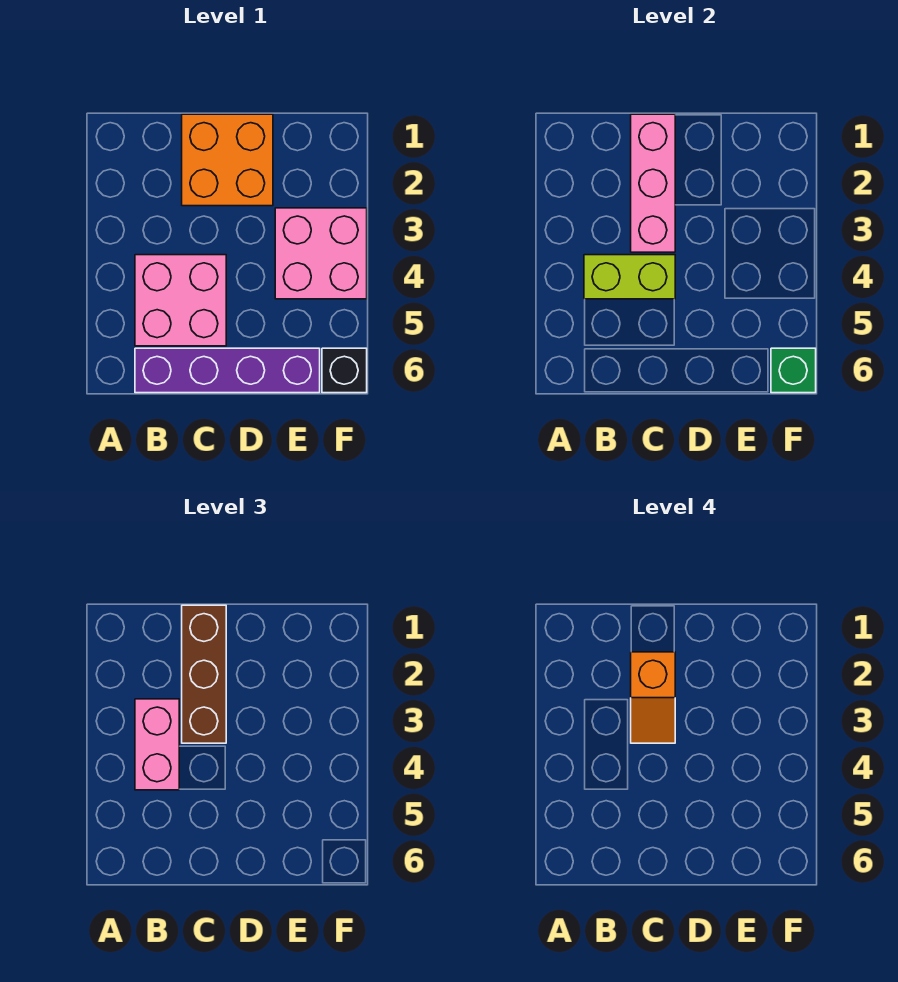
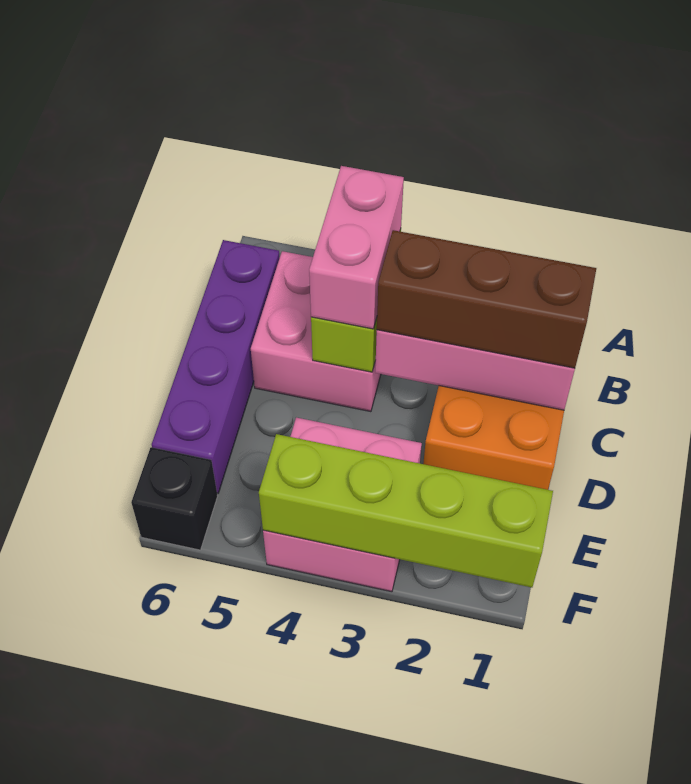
pink 1x2 brick [135,699,179,790] -> pink 1x2 brick turned to [309,166,404,329]
orange 1x2 slope [631,652,675,743] -> none
none -> lime 1x4 brick [259,434,553,588]
green 1x1 brick [771,348,816,393] -> none

